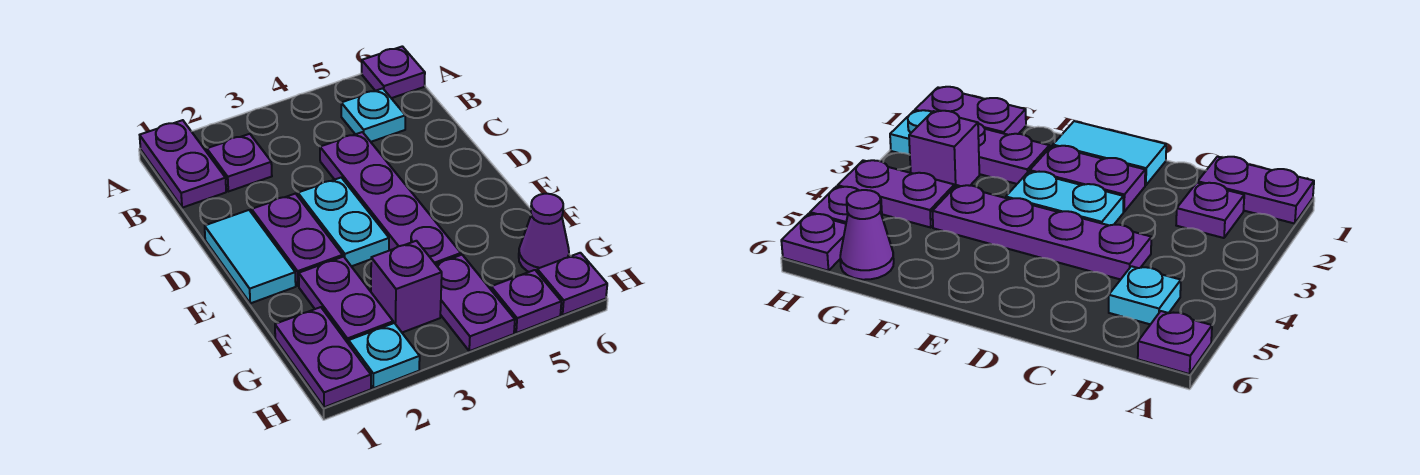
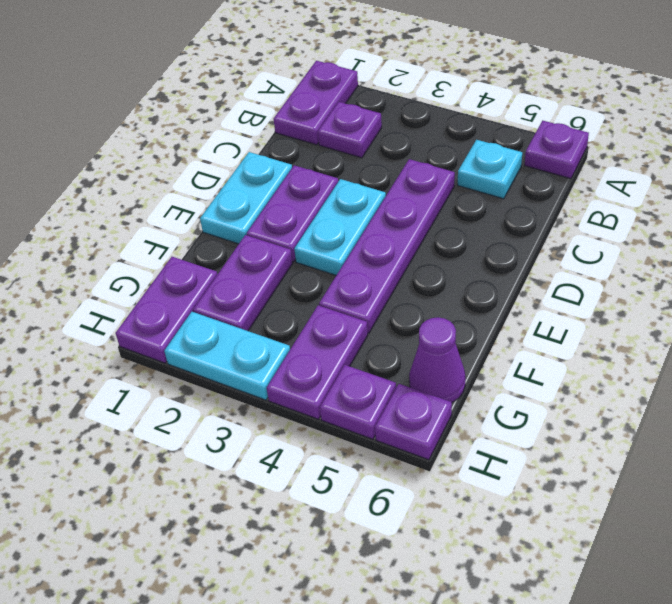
cyan 1x2 tile [205,210,296,303] -> cyan 1x2 plate [200,152,292,244]
purple 1x1 brick [371,241,442,333] -> none
cyan 1x1 plate [349,323,420,388] -> cyan 1x2 plate [164,312,290,400]

